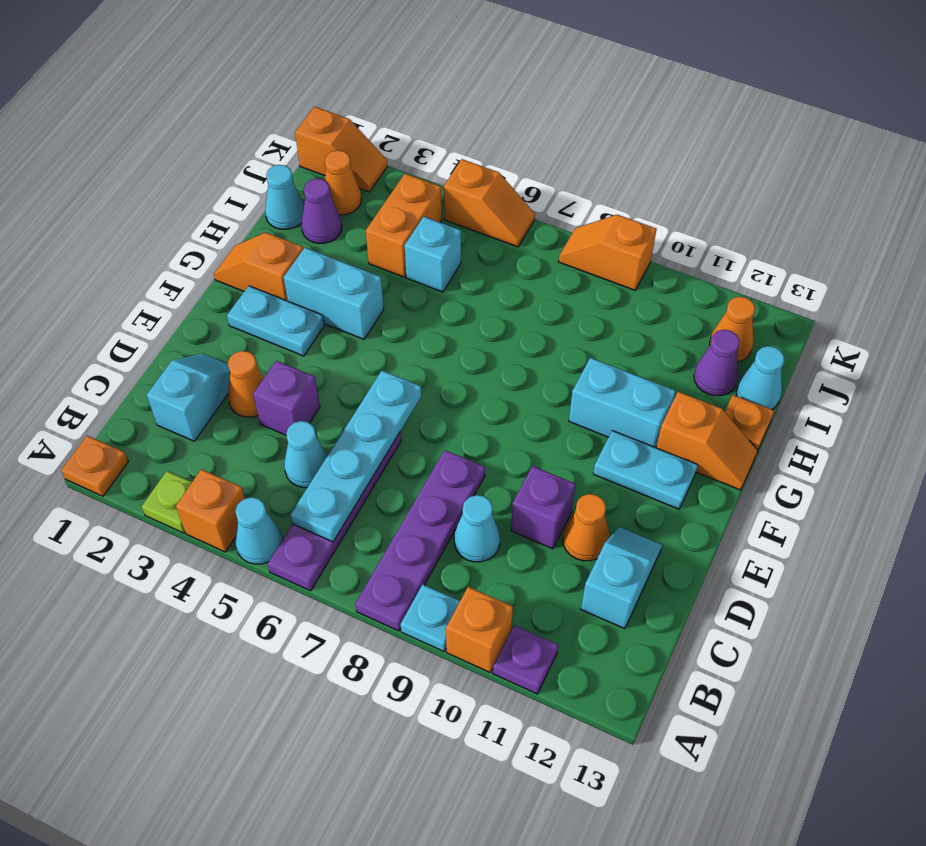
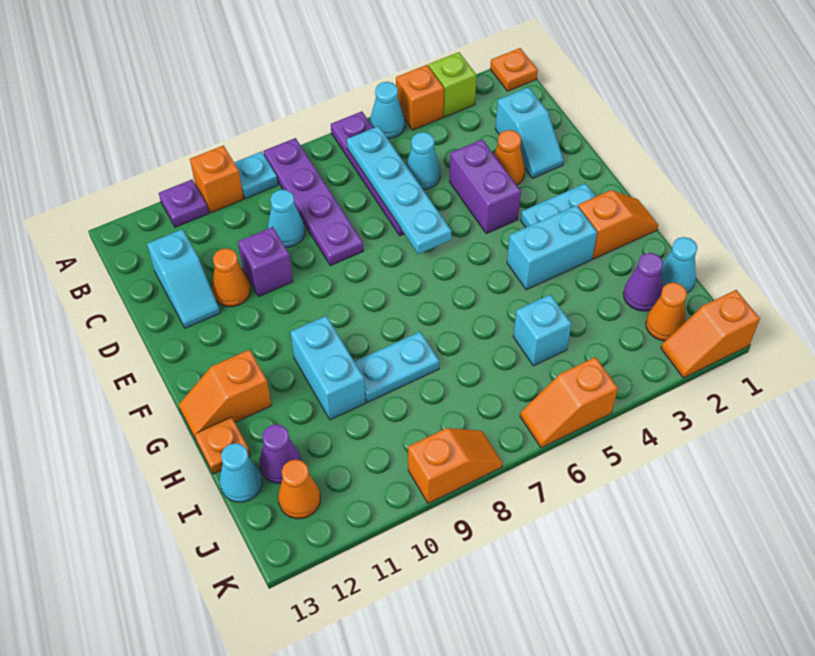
lime 1x1 plate [142,471,192,533] -> lime 1x1 brick [428,52,477,117]
purple 1x1 brick [253,361,320,435] -> purple 1x2 brick [449,139,521,233]
cyan 1x2 plate [593,431,698,509] -> cyan 1x2 plate moved to [354,332,439,402]
cyan 1x2 brick [569,358,675,448] -> cyan 1x2 brick turned to [290,316,366,420]
orange 1x2 brick [366,174,442,277] -> none

